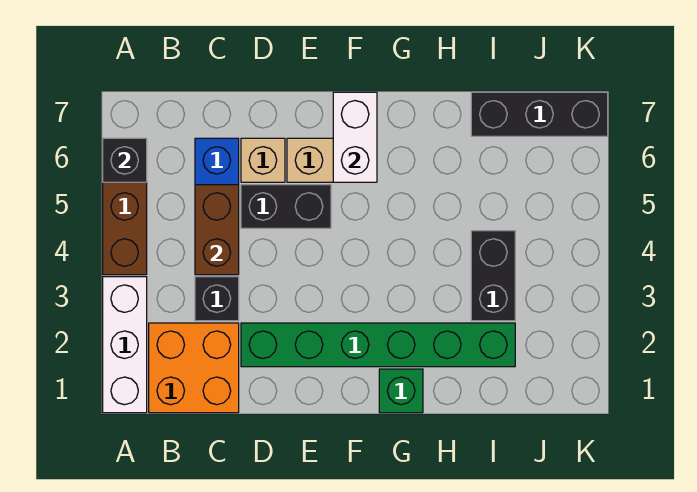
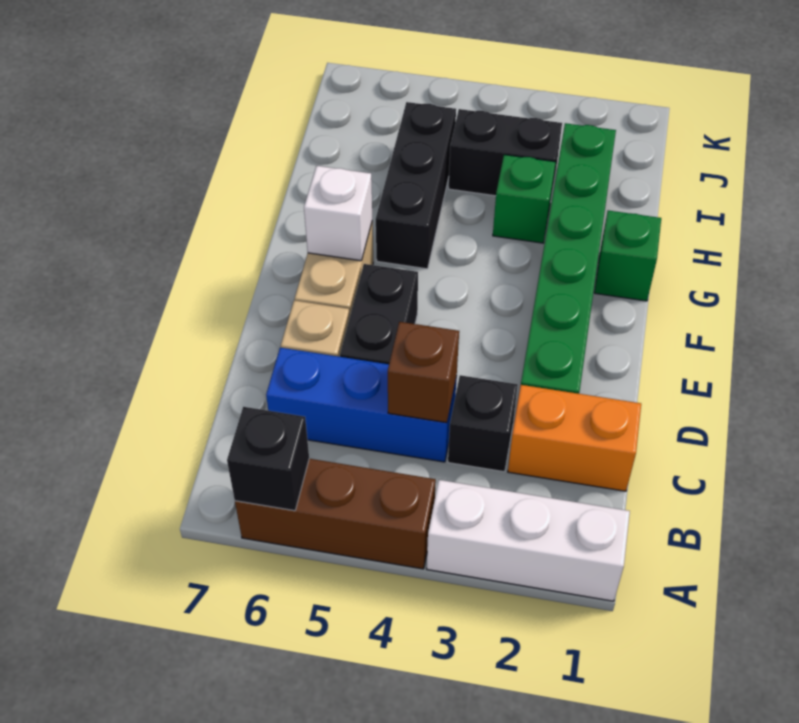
orange 2x2 brick [149,323,239,413] -> orange 1x2 brick [508,385,641,491]
brown 1x2 brick [195,185,239,275] -> brown 1x1 brick [388,322,459,423]
white 1x2 brick [333,92,377,182] -> white 1x1 brick [304,166,372,261]
none -> green 1x1 brick [493,155,556,243]
black 1x3 brick [471,92,608,136] -> black 1x3 brick moved to [376,102,456,269]

